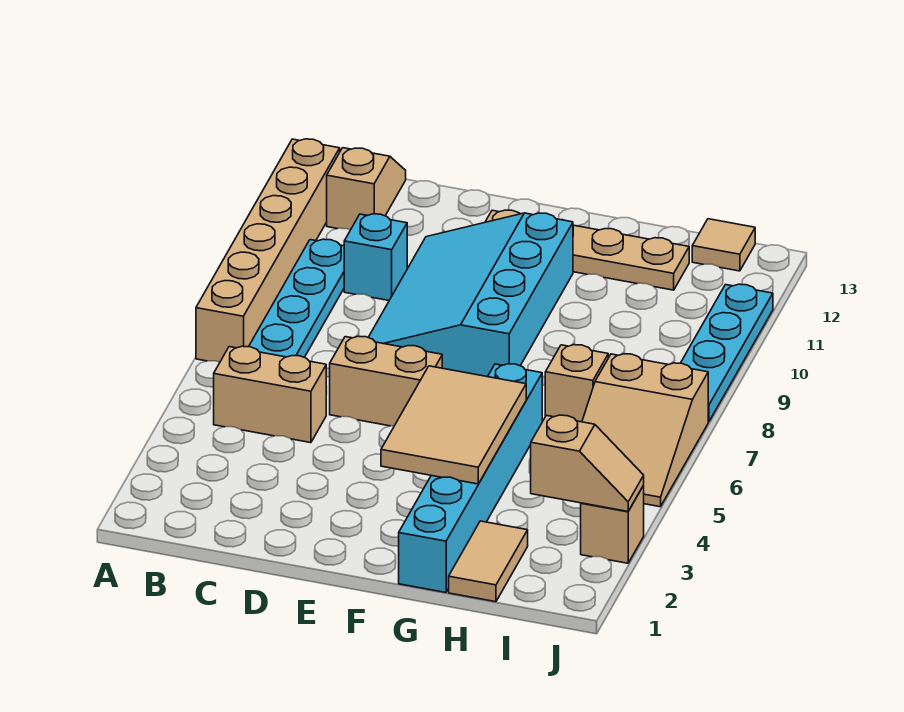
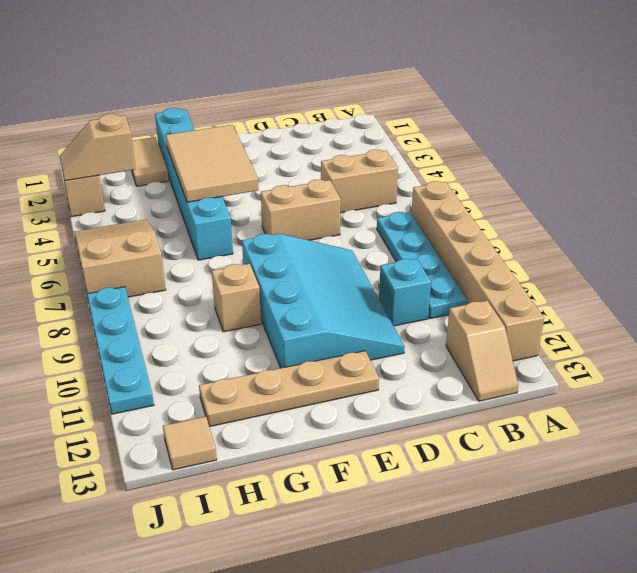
tan 1x1 brick [545,345,609,422] -> tan 1x1 brick moved to [212,264,261,332]

